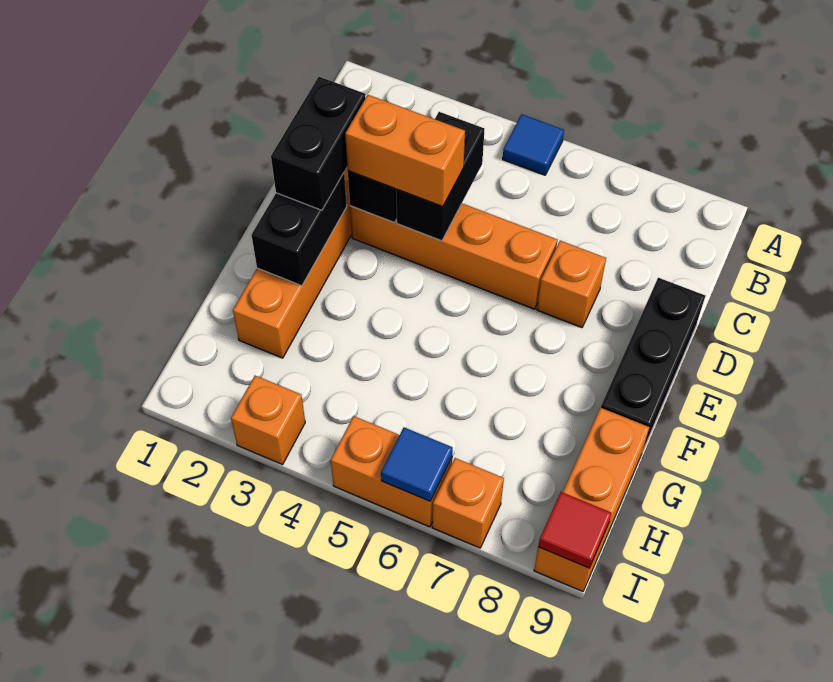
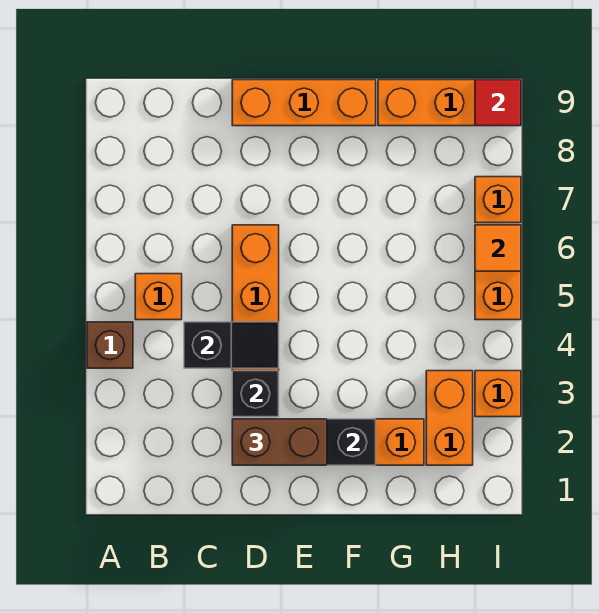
none -> brown 1x1 brick [87,322,133,368]
blue 1x1 tile [503,114,564,175] -> none
black 1x2 brick [396,112,485,241] -> black 1x2 slope [184,322,279,368]
black 1x2 brick [271,77,365,210] -> brown 1x2 brick [232,419,327,465]
orange 1x2 brick [345,95,465,206] -> orange 1x2 brick moved to [426,371,473,465]
orange 1x1 brick [537,241,606,328] -> orange 1x1 brick moved to [135,274,182,320]
black 1x3 brick [601,278,705,450] -> orange 1x3 brick [232,80,376,126]
blue 1x1 tile [381,427,453,501] -> orange 1x1 tile [475,225,521,271]

